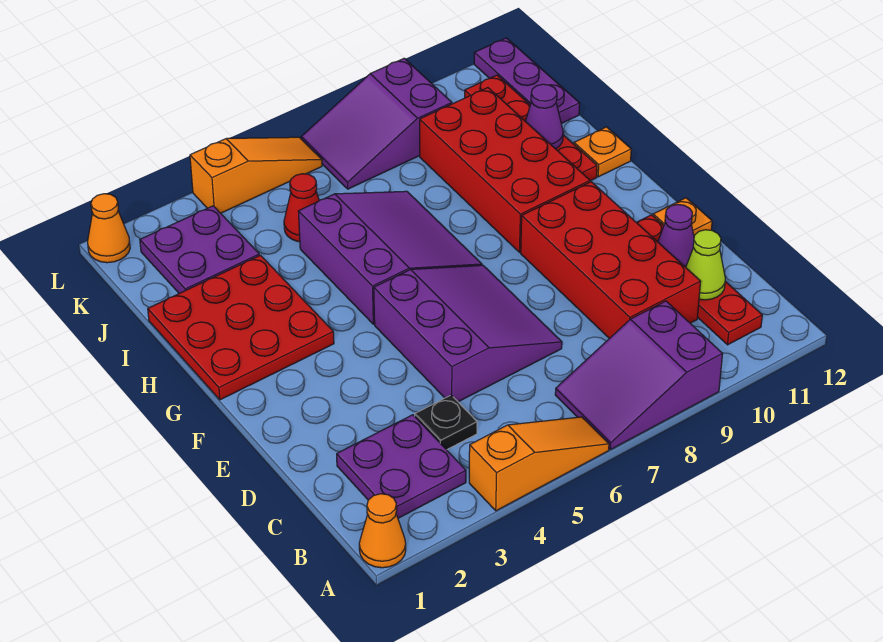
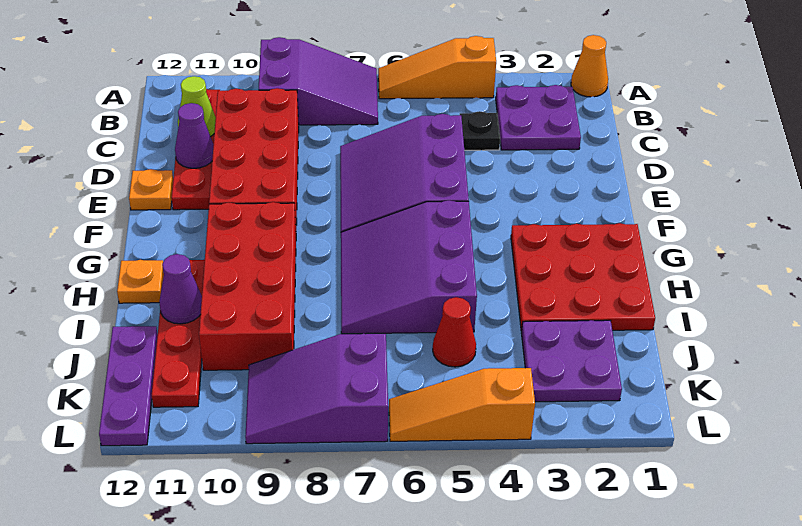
purple 2x3 slope [301,58,452,189] -> purple 2x3 slope turned to [245,334,388,444]
orange 1x1 cone [88,194,130,263] -> none

